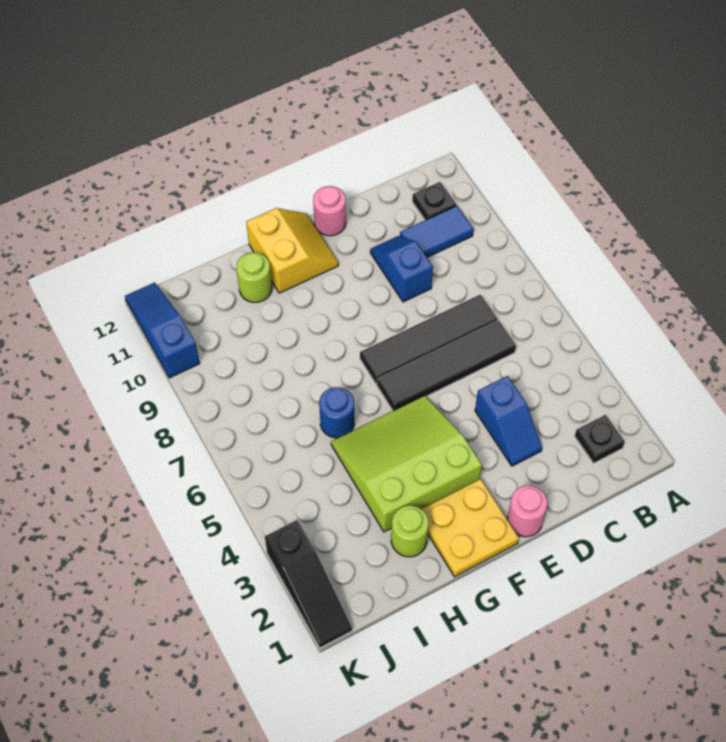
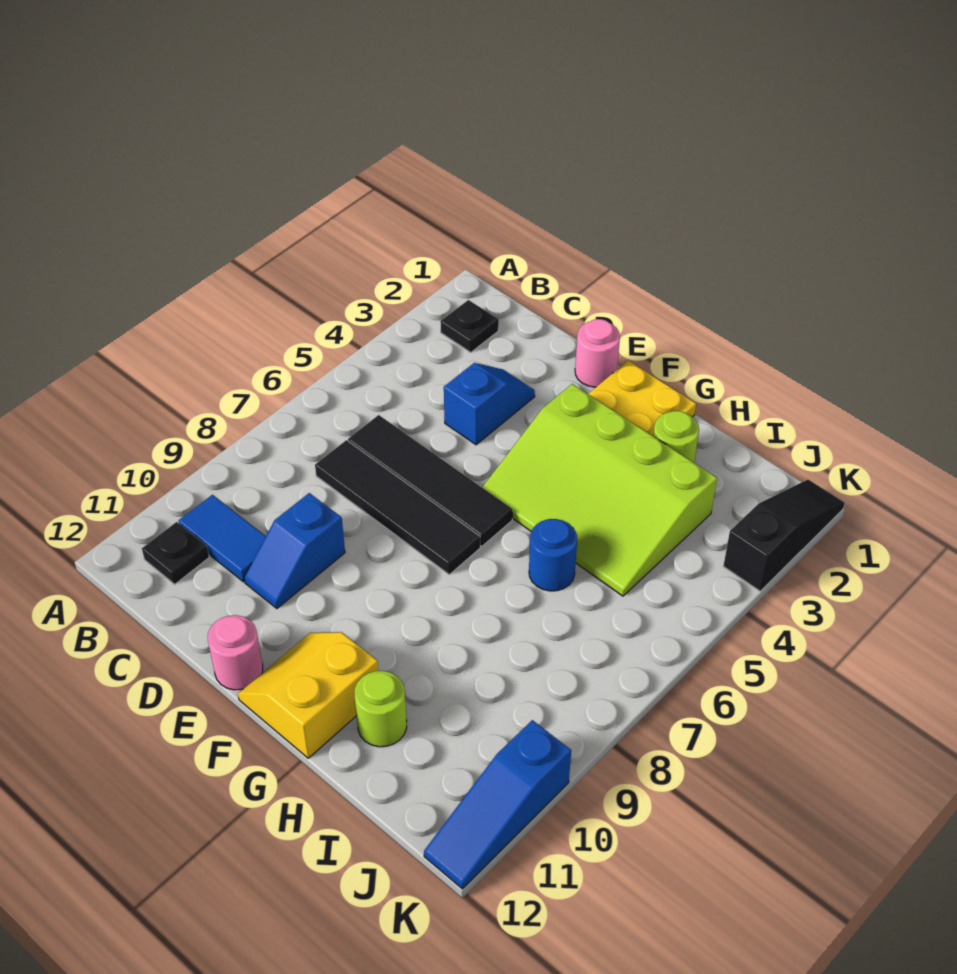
lime 3x3 slope [331,396,482,532] -> lime 3x4 slope [482,384,717,596]

